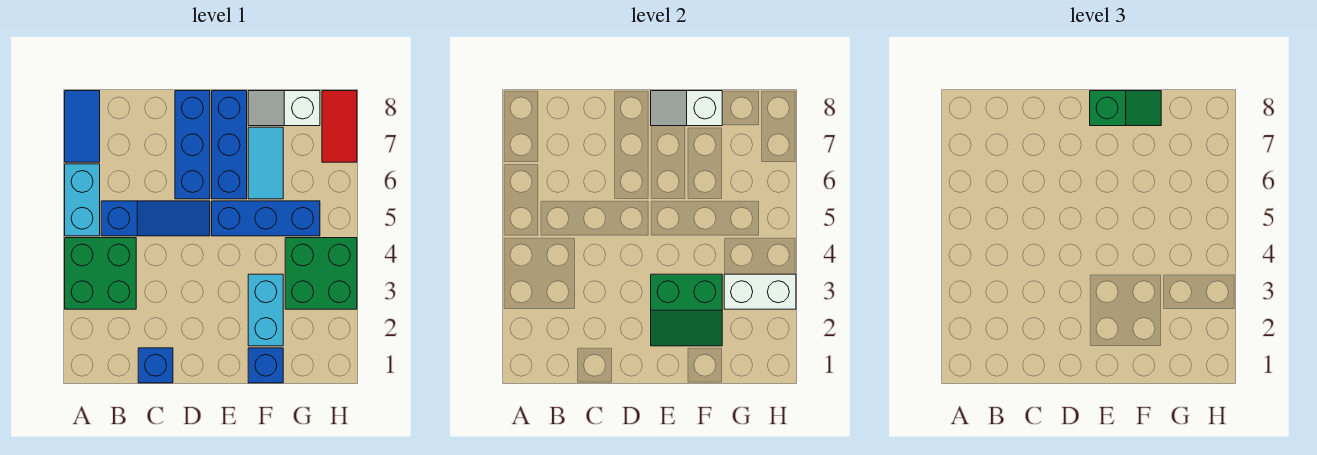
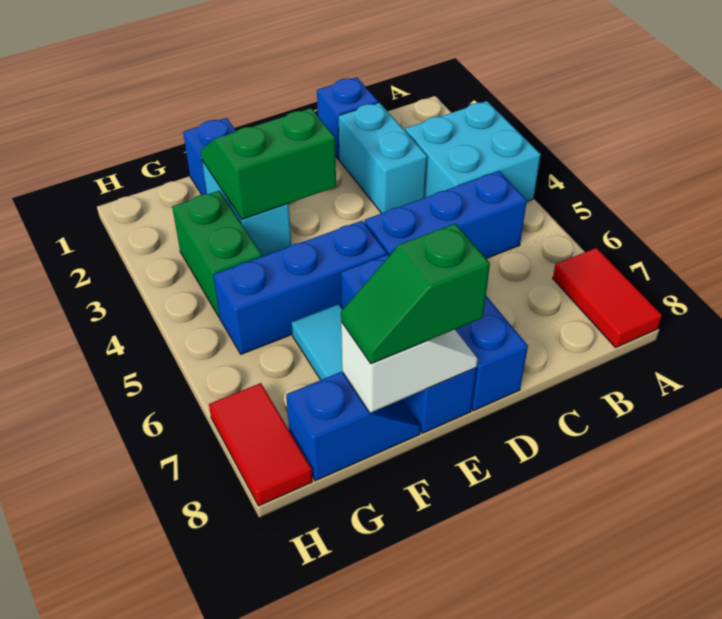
green 2x2 brick [65,238,136,309] -> cyan 2x2 brick [405,101,541,202]
cyan 1x2 brick [65,164,100,236] -> cyan 1x2 brick moved to [339,103,427,213]
blue 1x2 tile [65,91,100,162] -> red 1x2 tile [553,248,662,348]
blue 1x3 slope [101,201,210,236] -> blue 1x3 brick [364,171,527,259]
white 1x2 slope [248,91,320,126] -> blue 1x2 slope [286,372,420,481]
green 2x2 brick [285,238,357,309] -> green 1x2 brick [172,191,262,318]
white 1x2 brick [724,274,796,309] -> none

